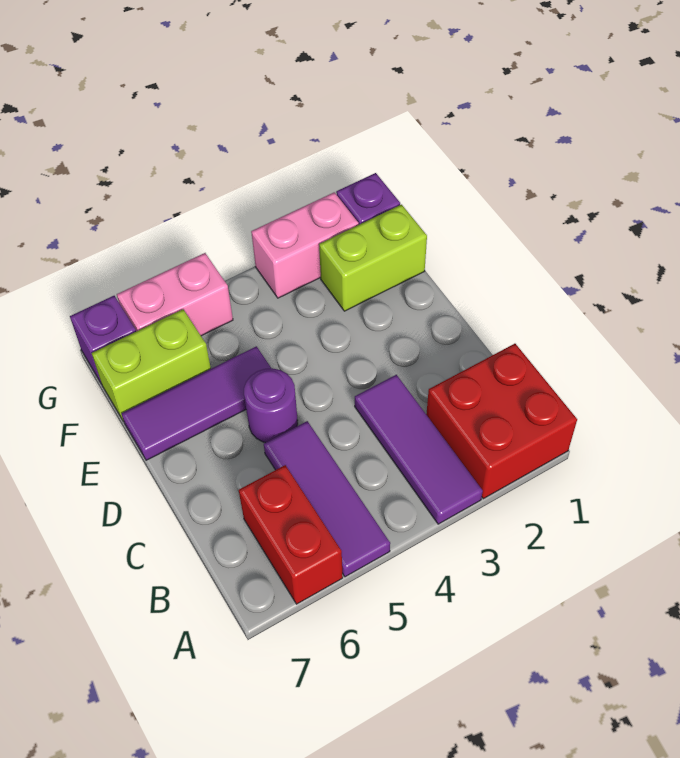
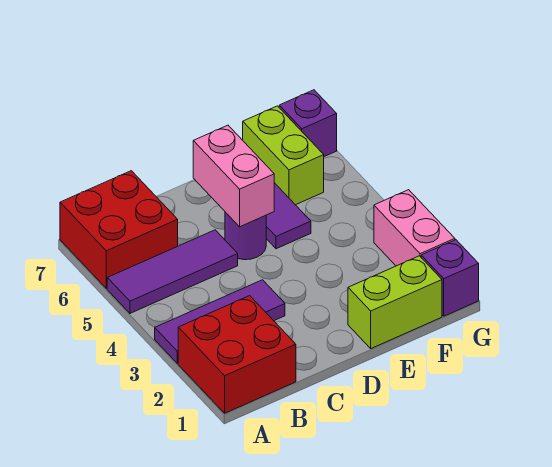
red 1x2 brick [239,465,343,604] -> red 2x2 brick [60,171,178,288]
lime 1x2 brick [319,205,427,311] -> lime 1x2 brick turned to [348,256,442,348]
pink 1x2 brick [117,253,233,336] -> pink 1x2 brick moved to [193,125,274,227]

